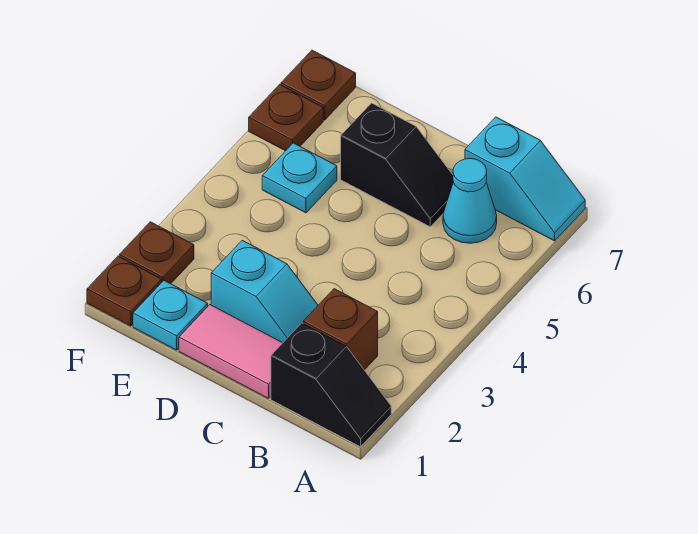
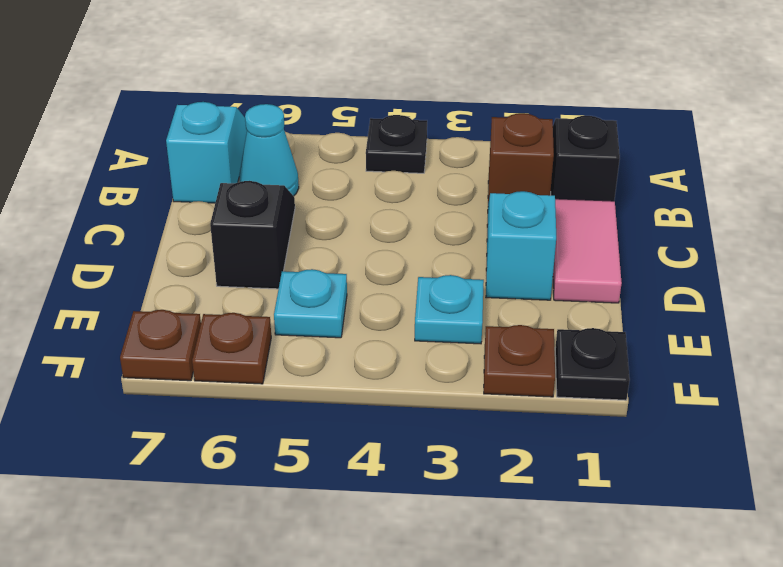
none -> black 1x1 plate [366,115,427,173]
cyan 1x1 plate [133,281,208,350] -> cyan 1x1 plate moved to [415,275,484,344]
brown 1x1 plate [87,256,162,326] -> black 1x1 plate [555,328,630,400]

